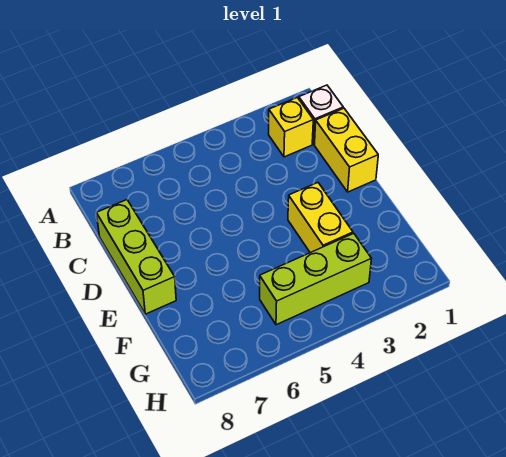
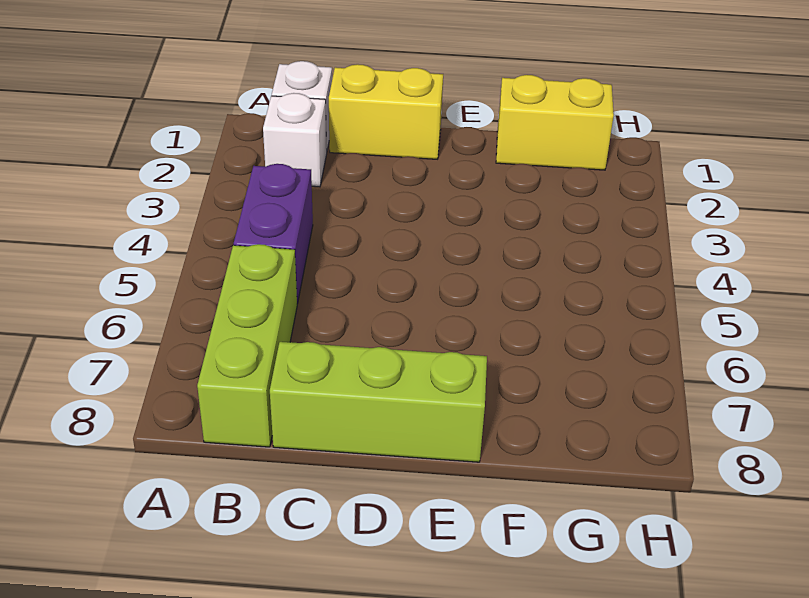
yellow 1x1 brick [269,98,313,157] -> white 1x1 brick [263,93,327,187]
none -> purple 1x2 brick [234,164,313,304]
yellow 1x2 brick [288,183,353,253] -> yellow 1x2 brick moved to [496,75,614,170]
lime 1x3 brick [260,233,371,325] -> lime 1x3 brick moved to [197,244,297,447]

